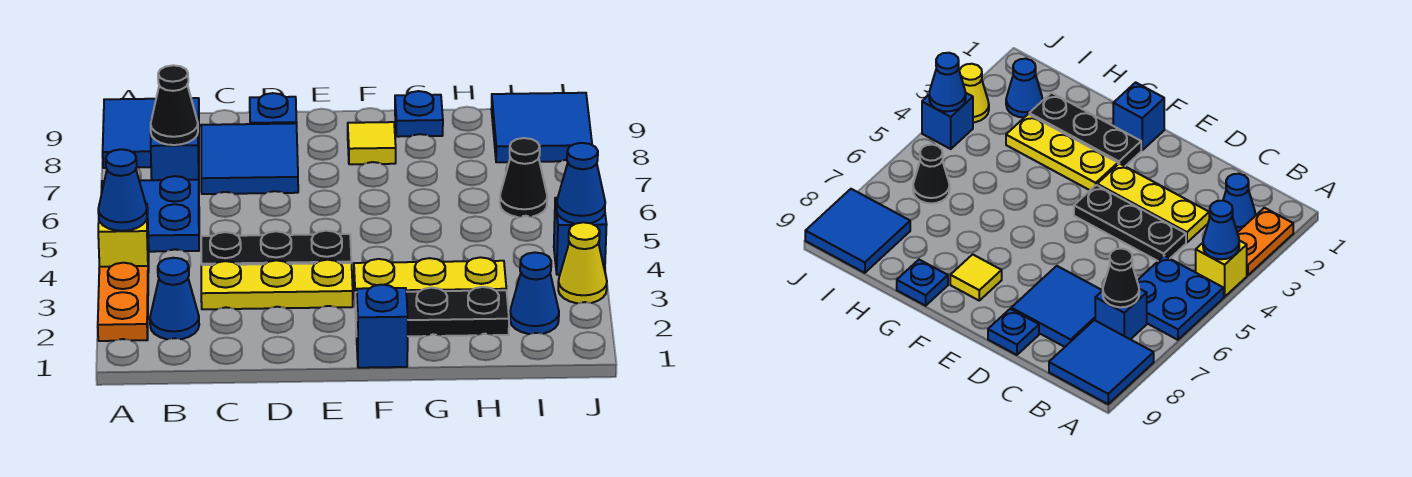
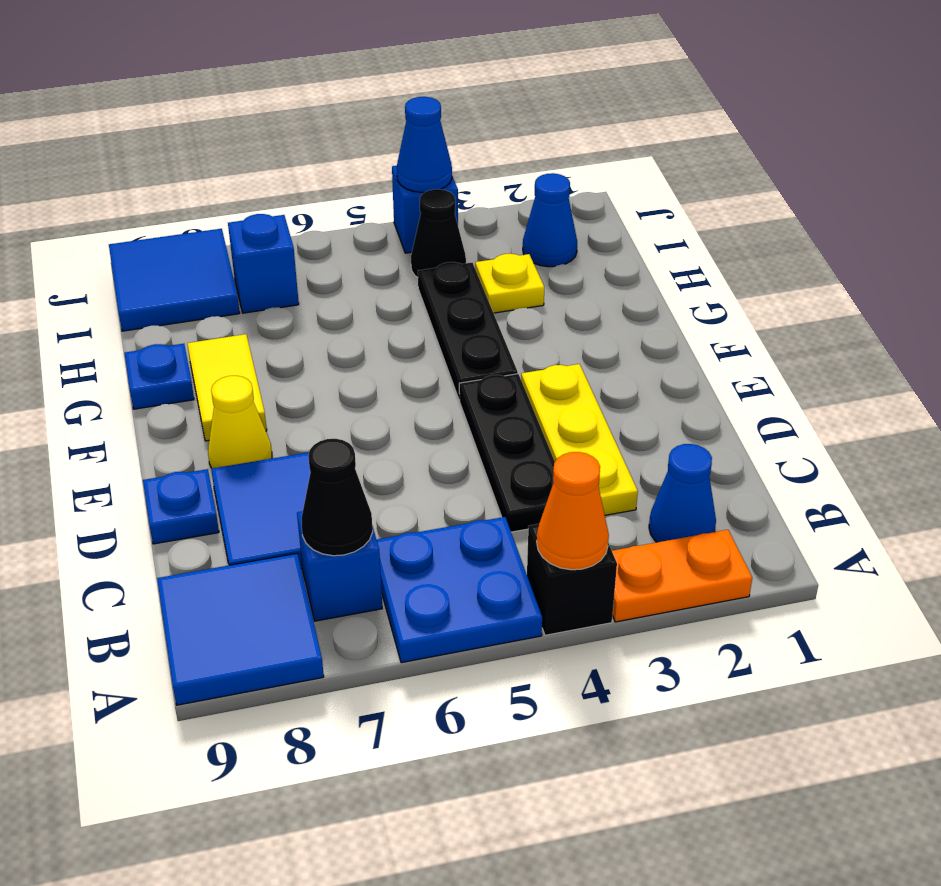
yellow 1x1 brick [98,204,149,273] -> black 1x1 brick [527,524,617,635]
blue 1x1 cone [98,149,147,231] -> orange 1x1 cone [537,452,609,570]
blue 1x1 brick [357,285,408,368] -> blue 1x1 brick moved to [228,214,299,313]
black 1x3 plate [355,287,509,336] -> black 1x3 plate moved to [418,262,518,400]
yellow 1x3 plate [354,257,506,292] -> yellow 1x1 plate [475,254,544,313]
yellow 1x1 tile [348,122,396,164] -> yellow 1x2 tile [187,334,267,441]
black 1x1 cone [500,138,547,217] -> black 1x1 cone moved to [411,189,466,278]
yellow 1x1 cone [558,222,607,303] -> yellow 1x1 cone moved to [208,376,272,468]

